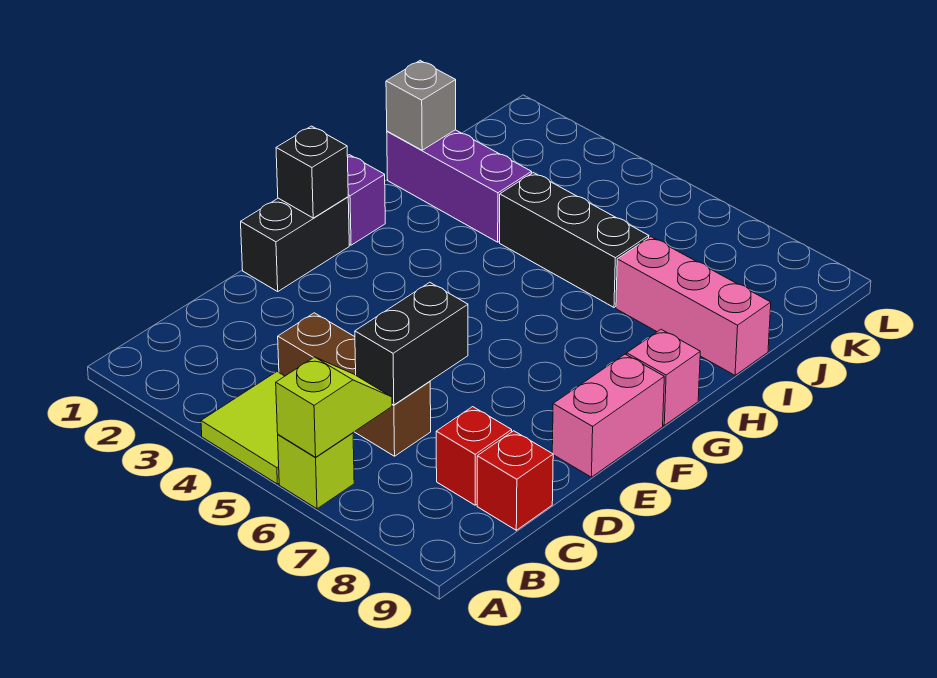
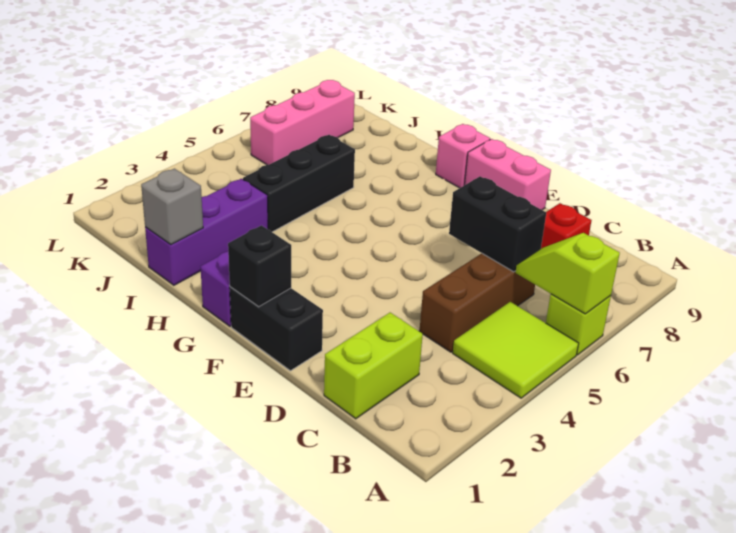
none -> lime 1x2 brick [324,313,423,419]
red 1x1 brick [477,431,553,530] -> none
pink 1x3 brick [616,237,771,375] -> pink 1x3 brick moved to [250,80,355,165]

